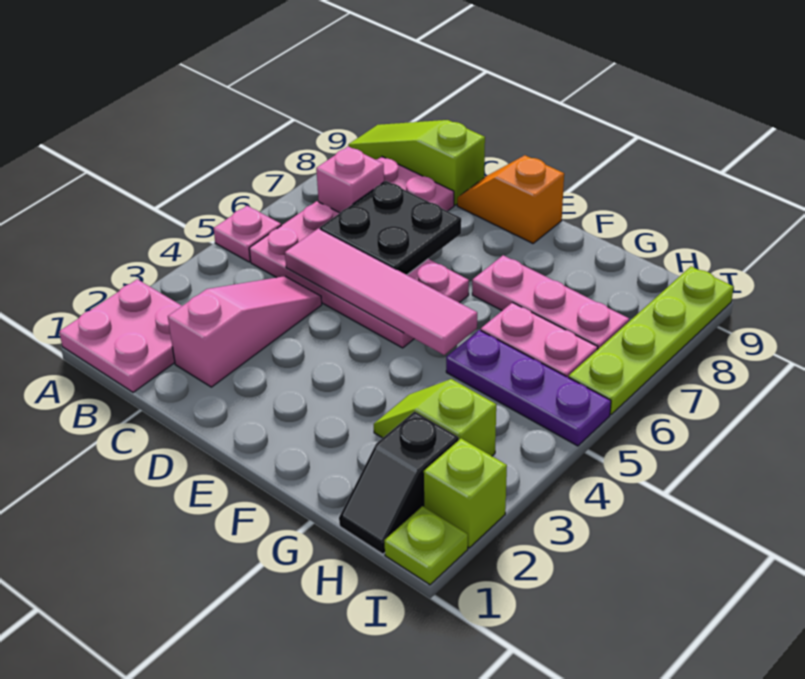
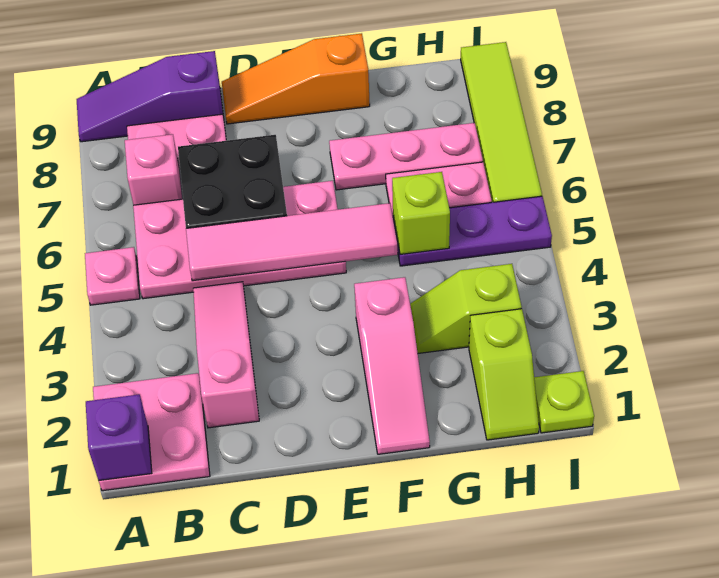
none -> purple 1x1 brick [86,394,152,481]
lime 1x3 slope [348,120,485,205] -> purple 1x3 slope [77,51,223,142]
orange 1x2 slope [457,155,564,243] -> orange 1x3 slope [222,33,370,124]
none -> pink 1x3 slope [354,277,430,454]
black 1x2 slope [339,411,459,554] -> lime 1x2 slope [469,309,539,440]
lime 1x1 brick [424,439,507,548] -> lime 1x1 brick moved to [392,172,450,255]
lime 1x4 plate [569,266,734,414] -> lime 1x4 tile [461,42,542,203]

